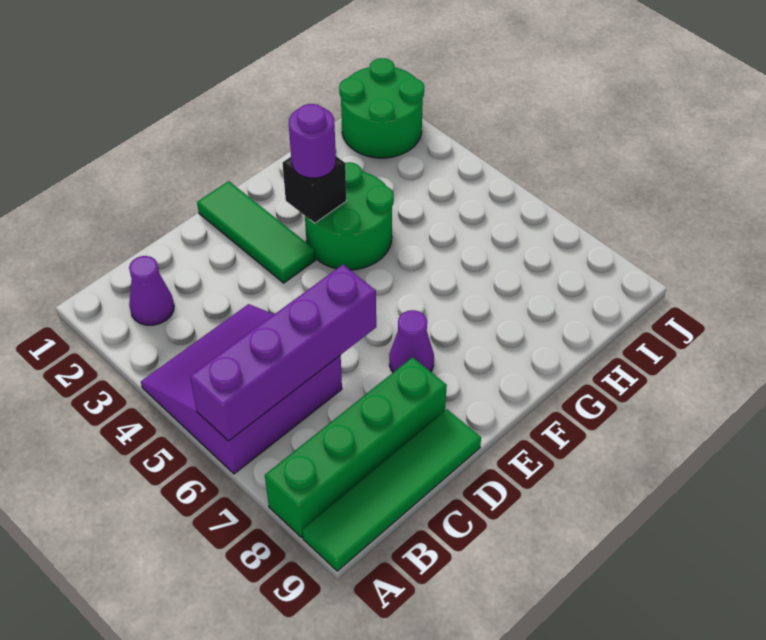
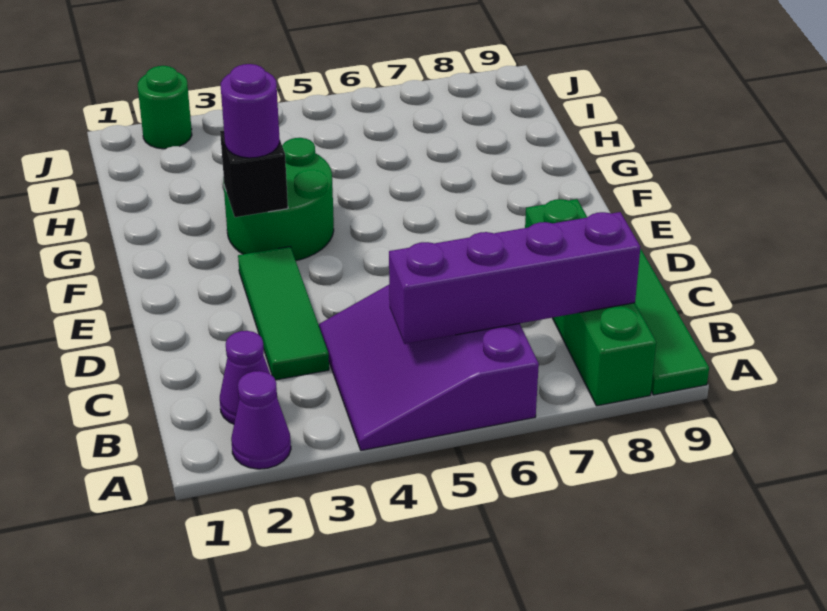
purple 1x4 brick [190,265,376,441] -> purple 1x4 brick turned to [389,212,640,344]
green 1x3 tile [197,181,315,283] -> green 1x3 tile turned to [238,247,329,380]
purple 1x1 cone [389,310,434,372] -> purple 1x1 cone moved to [231,371,291,469]
green 2x2 round brick [339,58,424,158] -> green 1x1 round brick [138,66,192,149]

